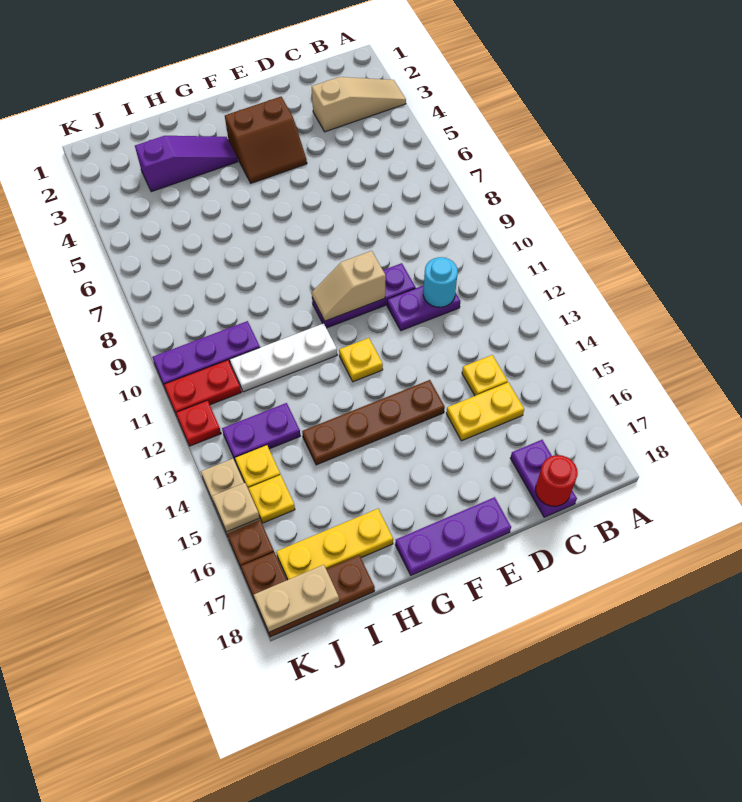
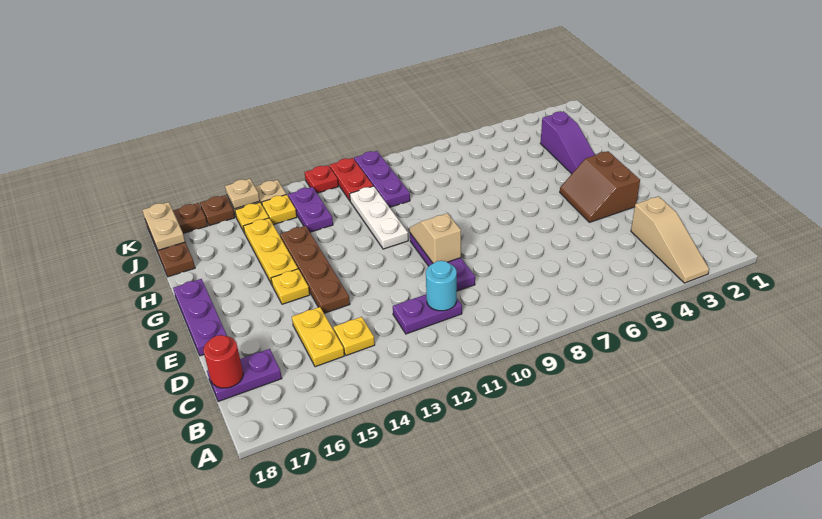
purple 1x2 plate [387,285,460,331] -> purple 1x2 plate turned to [393,295,462,334]
yellow 1x1 plate [339,338,383,382] -> yellow 1x1 plate moved to [271,269,310,304]
yellow 1x3 plate [276,509,393,580] -> yellow 1x3 plate moved to [243,218,298,284]

